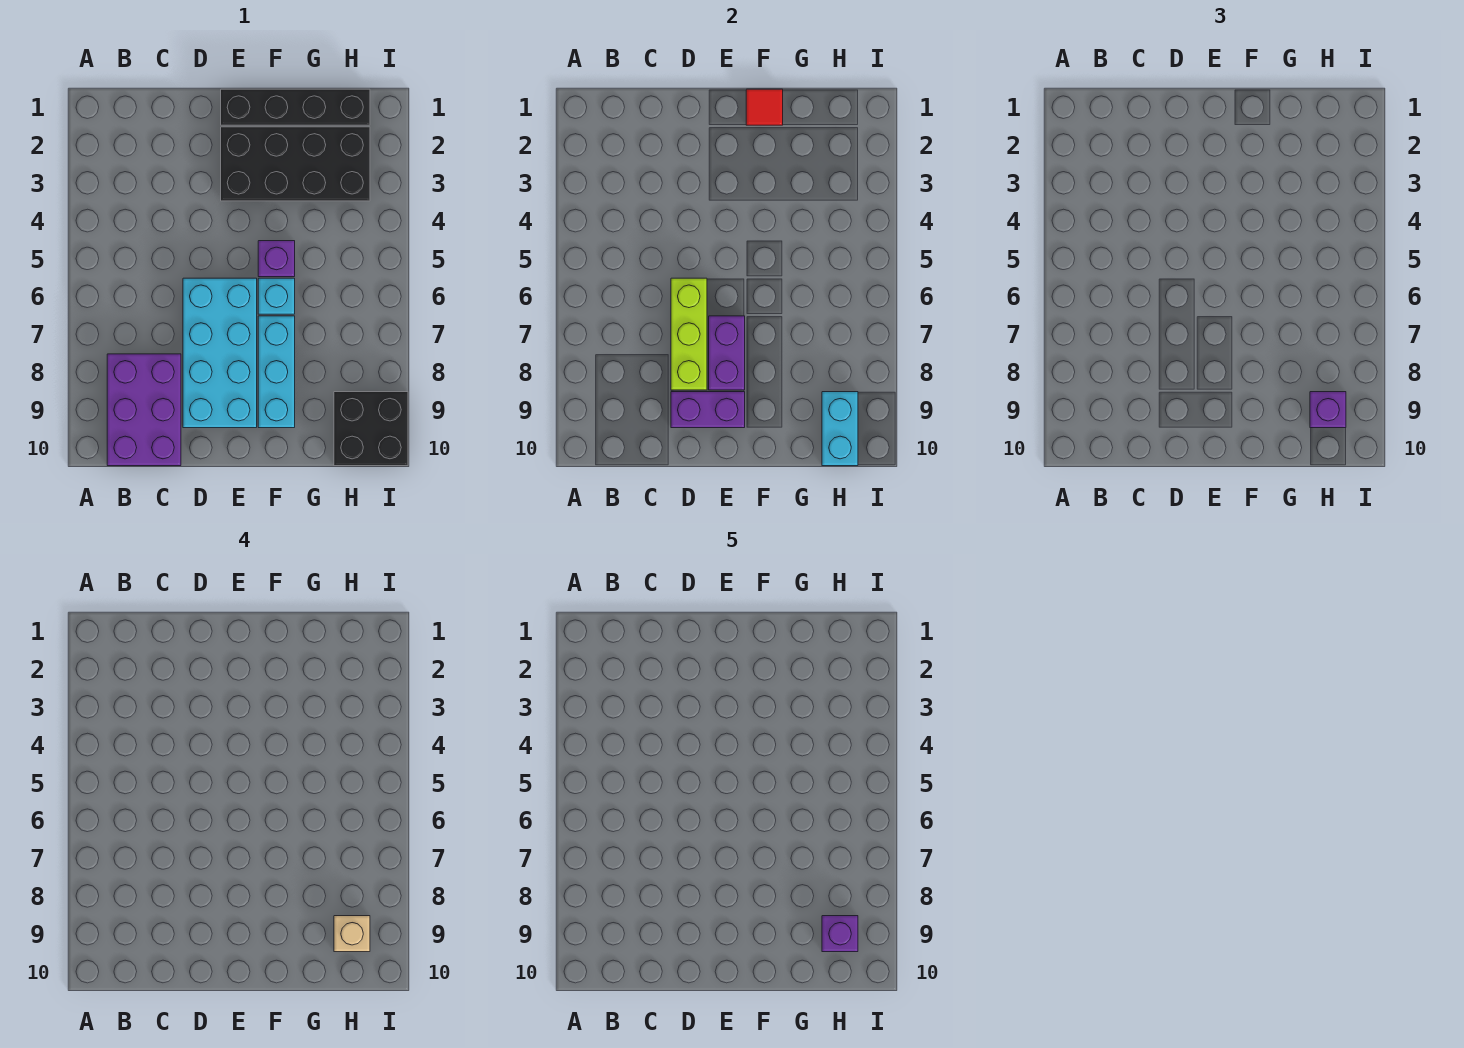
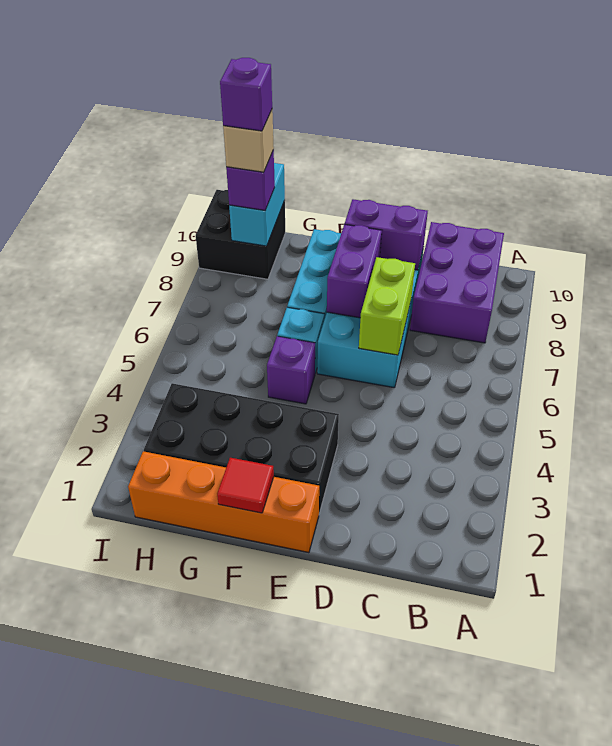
lime 1x3 brick [671,278,707,390] -> lime 1x2 brick [359,257,415,355]
black 1x4 brick [221,89,370,125] -> orange 1x4 brick [128,451,319,553]

